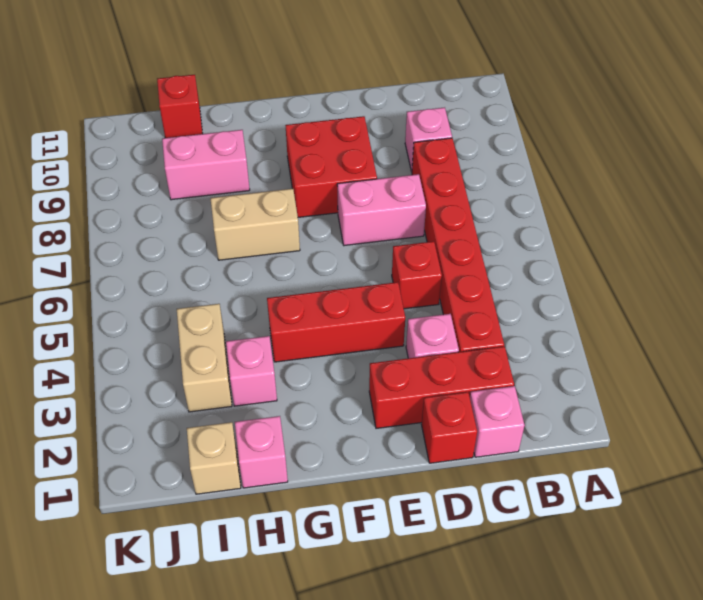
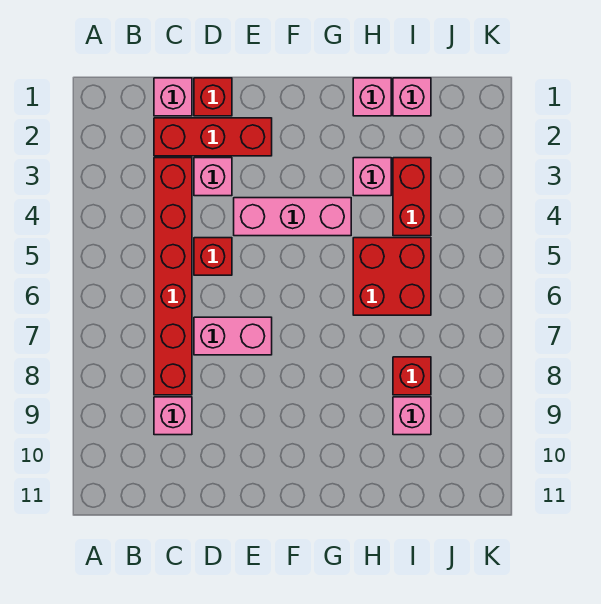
red 1x3 brick [267,282,405,362] -> pink 1x3 brick [234,198,351,236]
red 2x2 brick [285,116,377,217] -> red 2x2 brick moved to [353,238,431,315]
tan 1x2 brick [210,189,300,260] -> none
pink 1x2 brick [162,130,250,200] -> pink 1x1 brick [393,397,431,435]
tan 1x1 brick [187,422,241,494] -> pink 1x1 brick [393,78,431,116]
tan 1x2 brick [177,304,232,412] -> red 1x2 brick [393,158,431,236]
red 1x1 brick [157,75,203,138] -> red 1x1 brick moved to [393,357,431,395]

